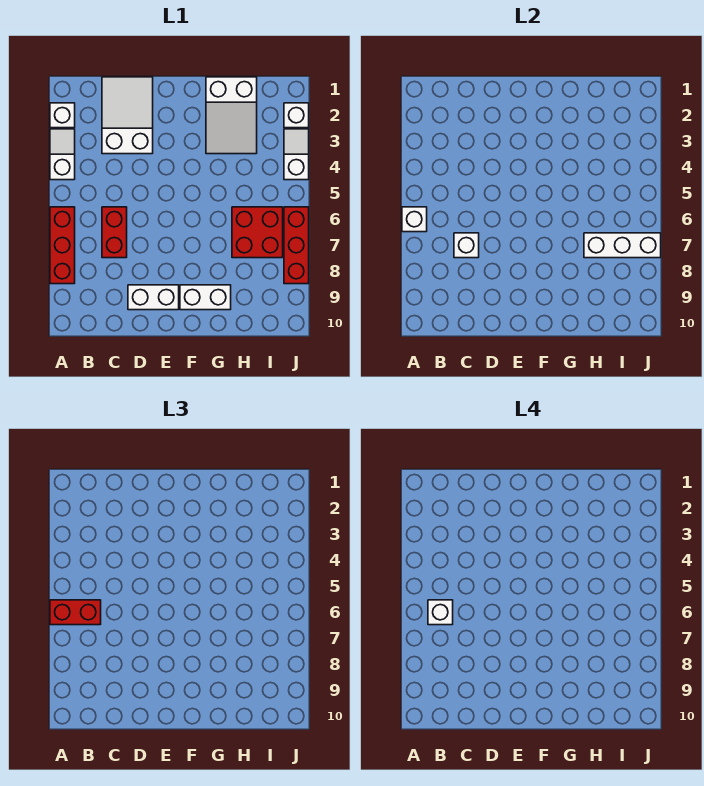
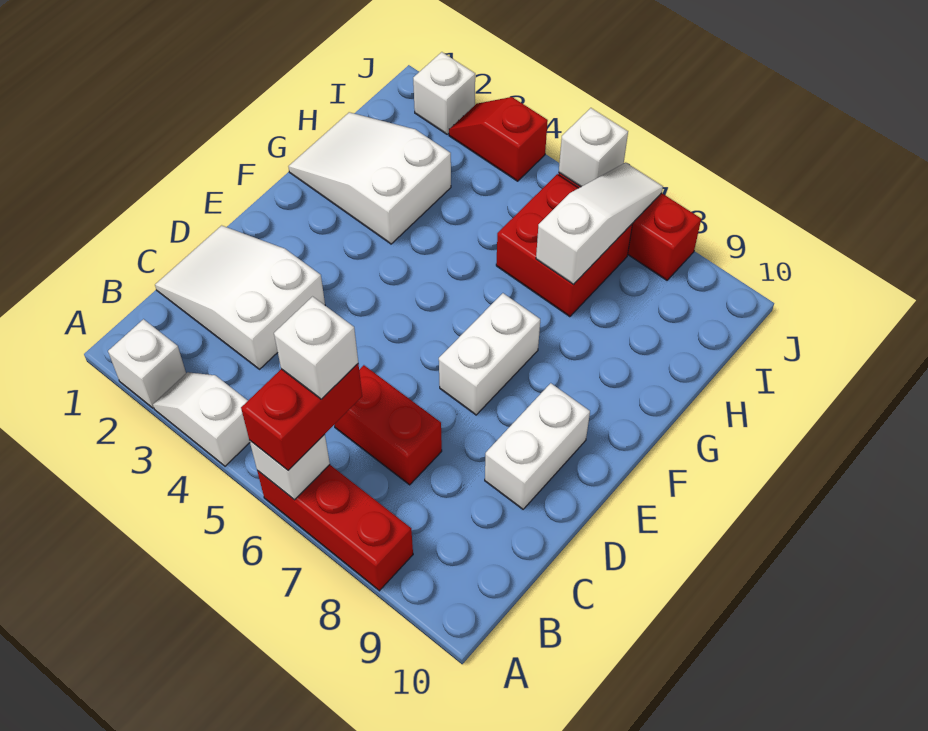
white 1x1 brick [454,233,479,258] -> white 1x1 brick moved to [559,108,628,187]
white 1x2 brick [180,285,231,310] -> white 1x2 brick moved to [439,293,540,415]
white 2x3 slope [206,77,257,154] -> white 2x3 slope turned to [288,112,451,244]
white 1x3 brick [584,233,661,258] -> white 1x3 slope [536,163,663,285]
white 1x2 slope [284,129,309,180] -> red 1x2 slope [449,97,548,181]

